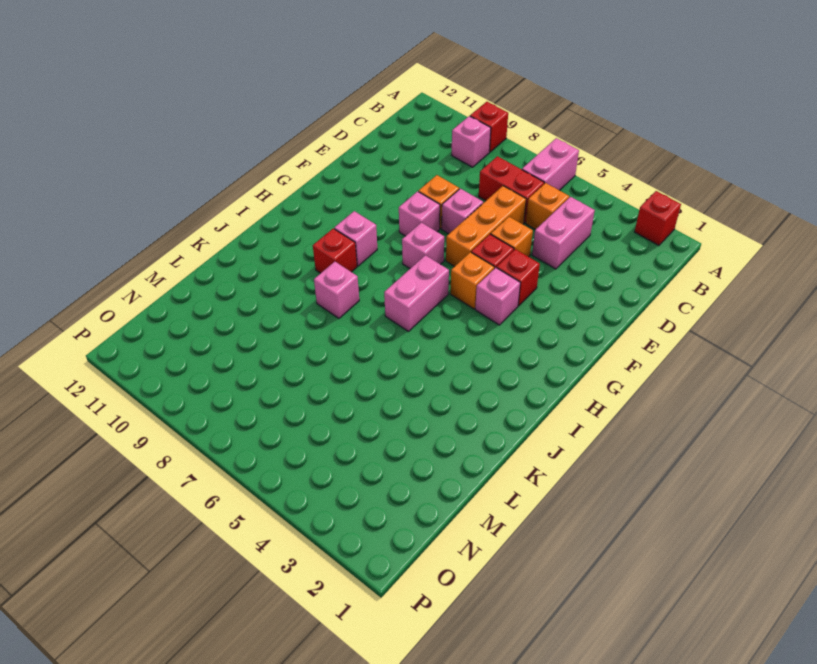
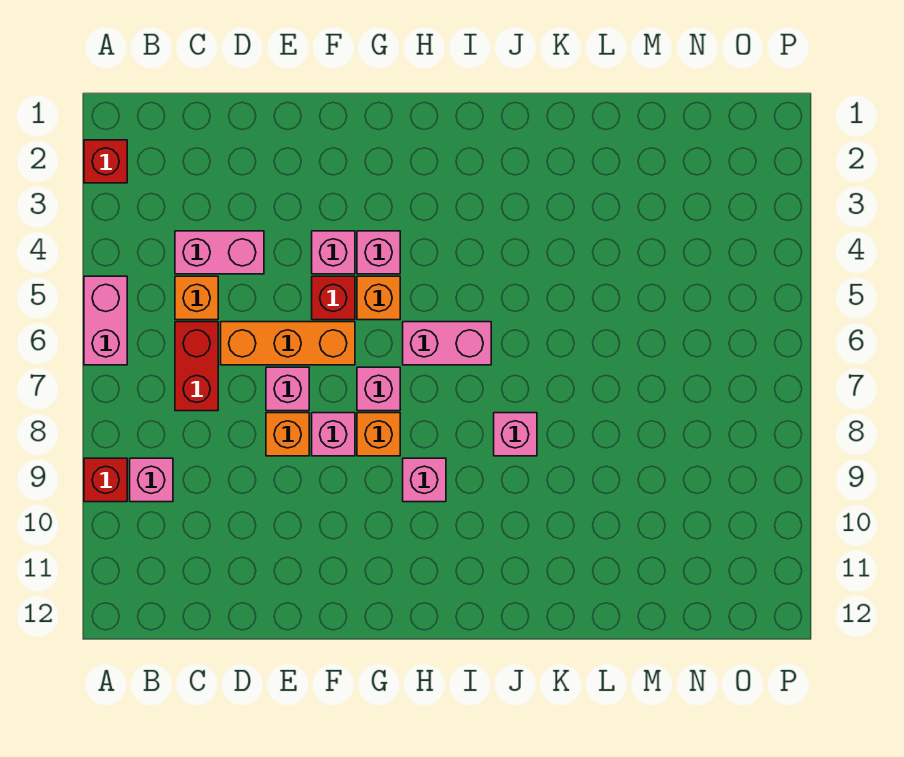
pink 1x2 brick [522,138,579,190] -> pink 1x2 brick turned to [84,276,127,365]
orange 1x1 brick [491,217,533,257] -> orange 1x1 brick moved to [357,413,400,456]
red 1x1 brick [497,249,540,306] -> pink 1x1 brick [312,231,355,274]
red 1x1 brick [313,229,357,273] -> none

